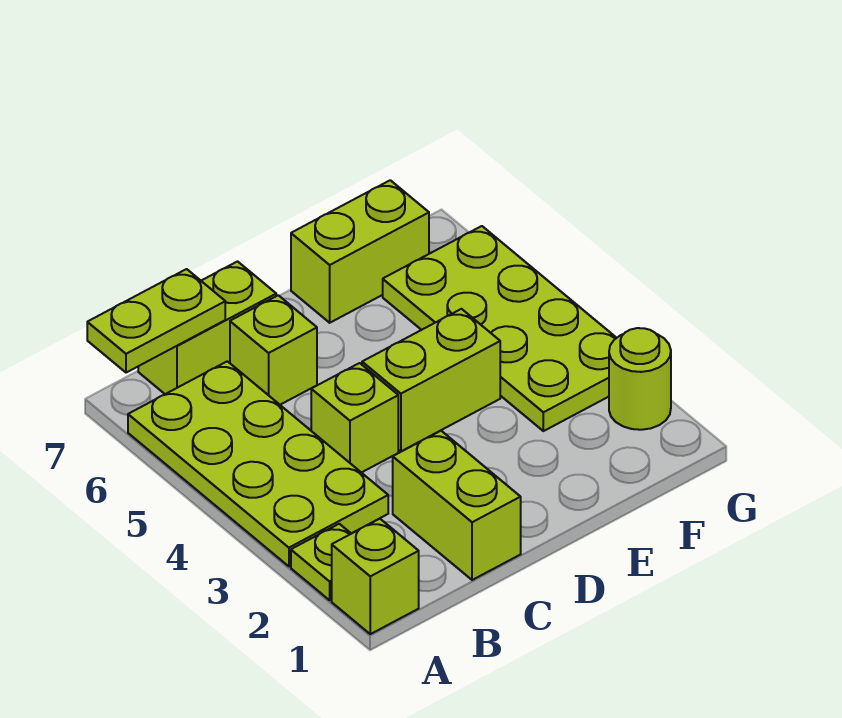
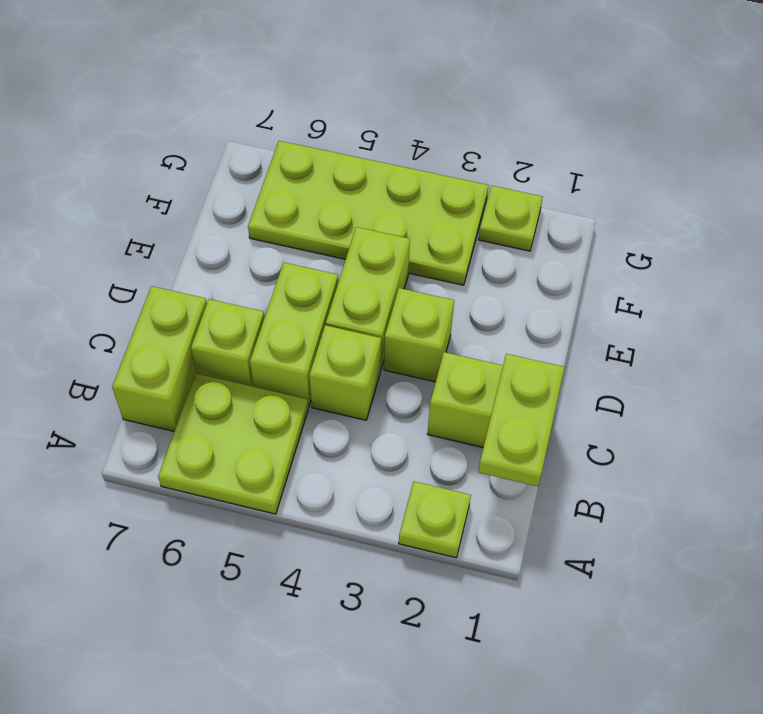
lime 1x1 brick [332,519,419,634] -> lime 1x1 brick moved to [384,288,454,382]
lime 2x4 plate [128,361,388,566] -> lime 2x2 plate [158,373,308,514]
lime 1x2 plate [87,269,225,373] -> lime 1x2 plate moved to [478,354,565,486]
lime 1x2 brick [291,180,429,323] -> lime 1x2 brick moved to [250,263,338,407]
lime 1x1 round brick [609,328,671,430] -> lime 1x1 plate [479,186,543,251]

